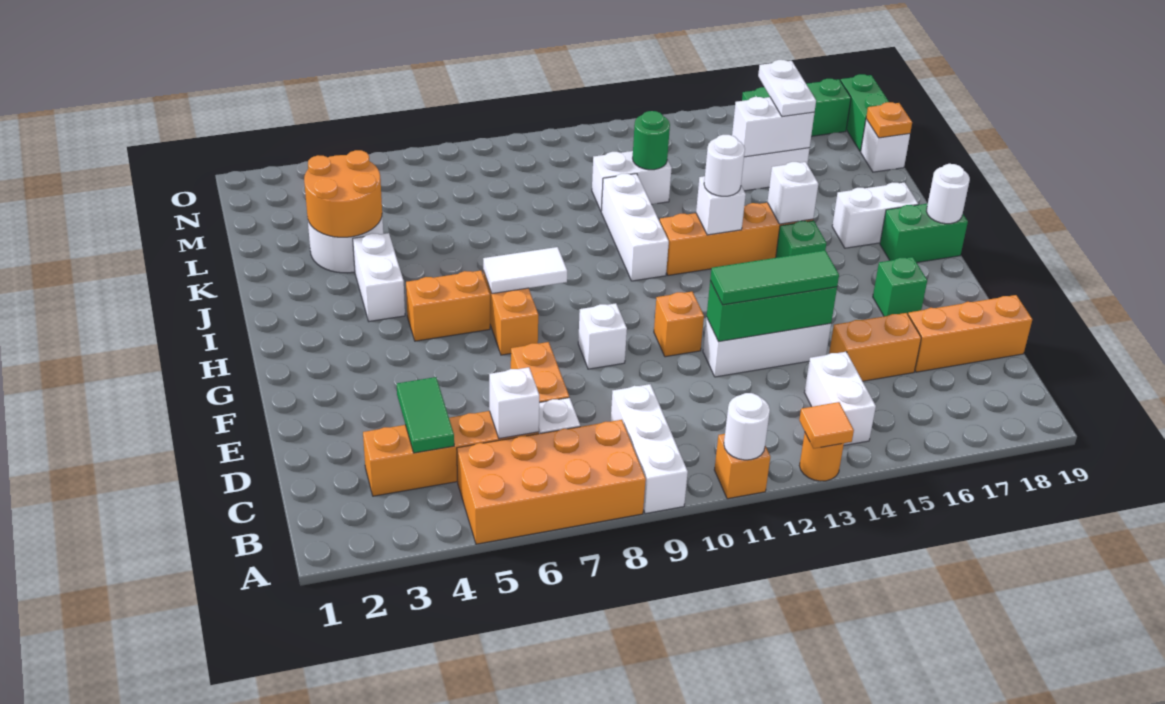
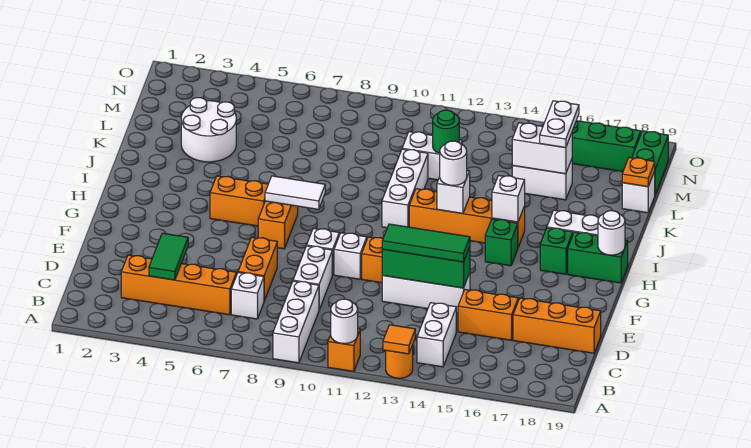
orange 2x4 brick [457,420,646,544] -> none
white 1x1 brick [489,367,539,439] -> white 1x1 brick moved to [334,233,367,279]
green 1x1 brick [873,257,927,316] -> green 1x1 brick moved to [540,228,573,274]
white 1x2 brick [353,233,405,321] -> white 1x2 brick moved to [293,246,332,309]
orange 2x2 round brick [304,150,382,237] -> none

